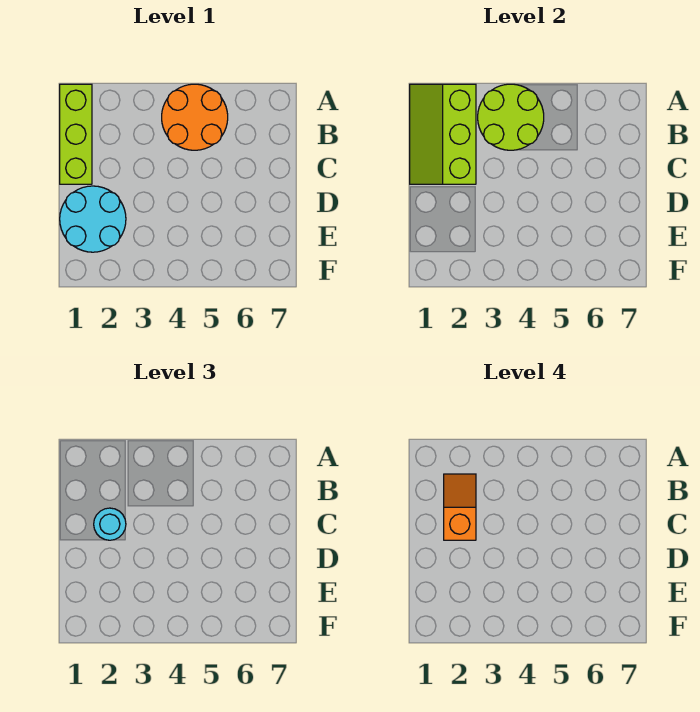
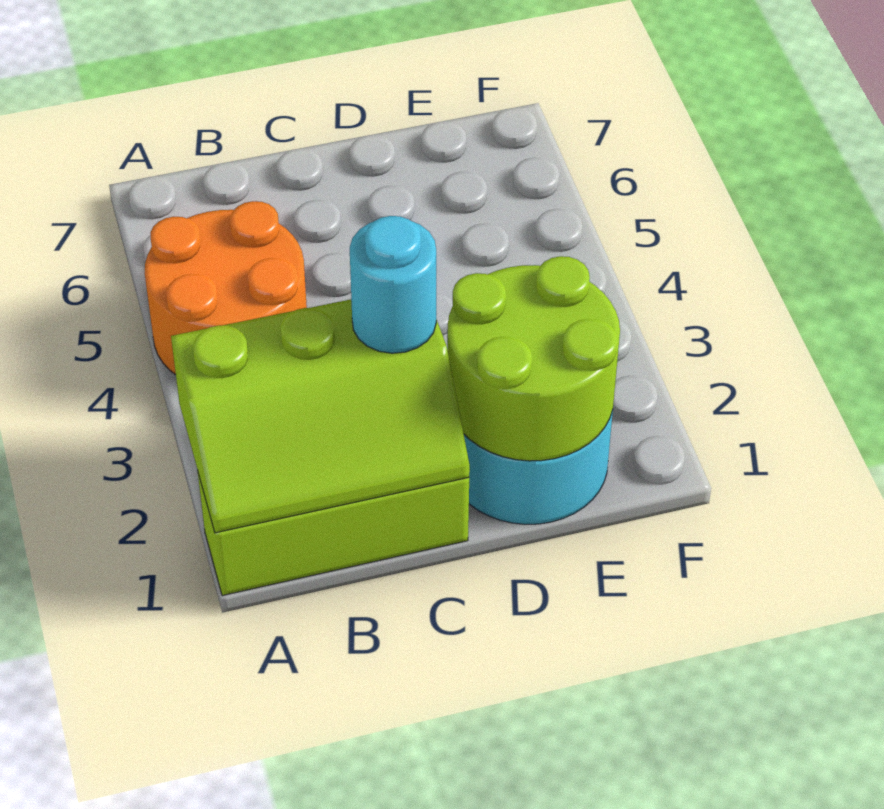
lime 2x2 round brick [478,84,544,150] -> lime 2x2 round brick moved to [447,256,620,461]
orange 1x2 slope [444,474,476,540] -> none

